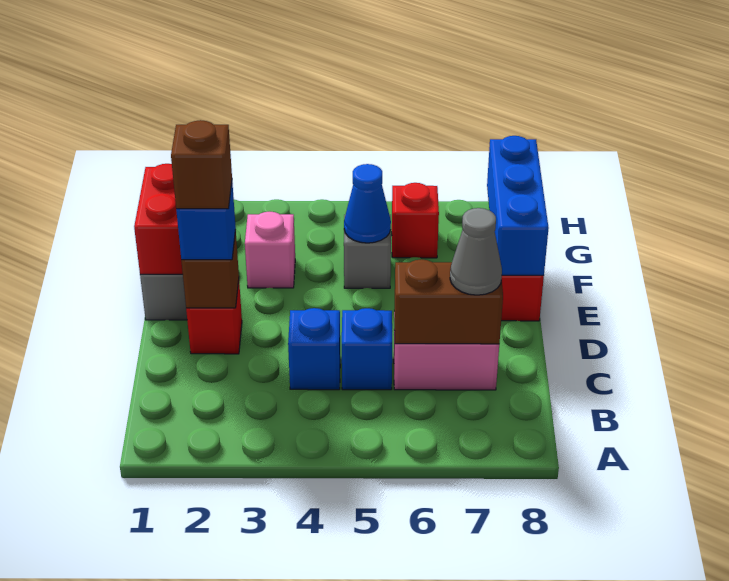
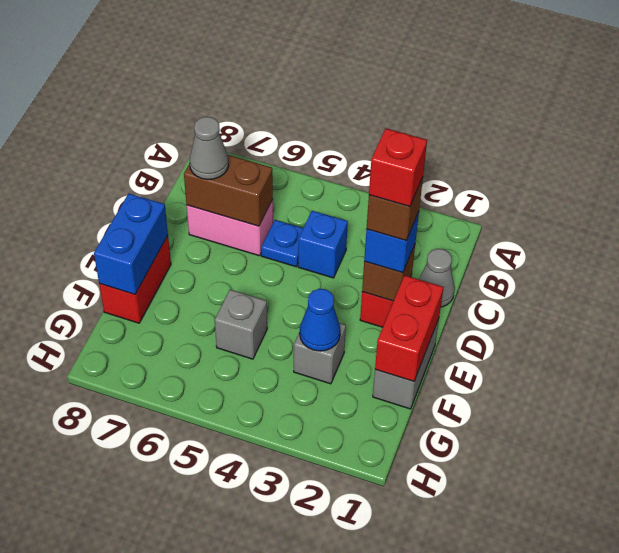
none -> grey 1x1 cone [419,249,455,307]
blue 1x1 brick [342,308,392,390] -> blue 1x1 plate [261,220,303,267]
blue 1x3 brick [487,136,549,275] -> blue 1x2 brick [94,194,168,294]
pink 1x1 brick [245,212,295,288] -> grey 1x1 brick [294,323,346,384]
blue 1x1 cone [344,164,391,243] -> blue 1x1 cone moved to [300,289,340,351]
red 1x1 brick [392,183,439,258] -> red 1x1 brick moved to [369,128,427,207]

